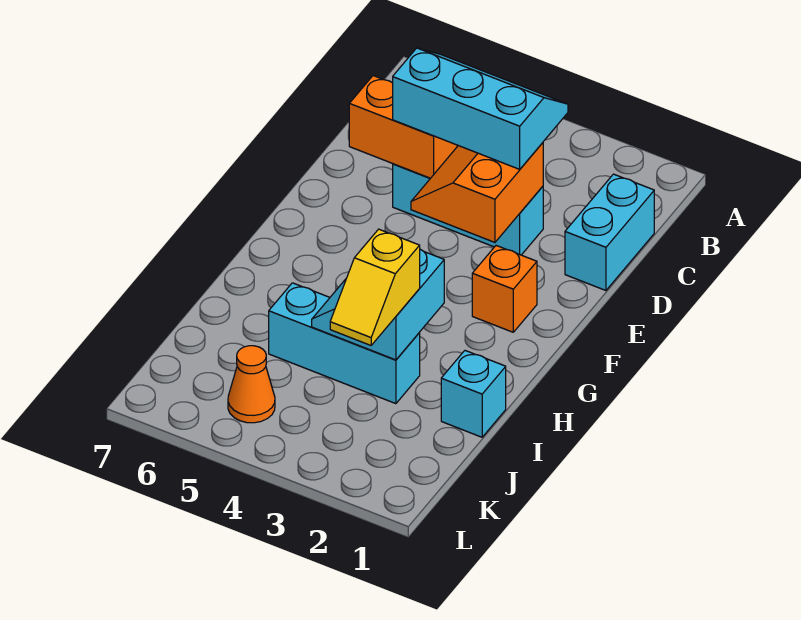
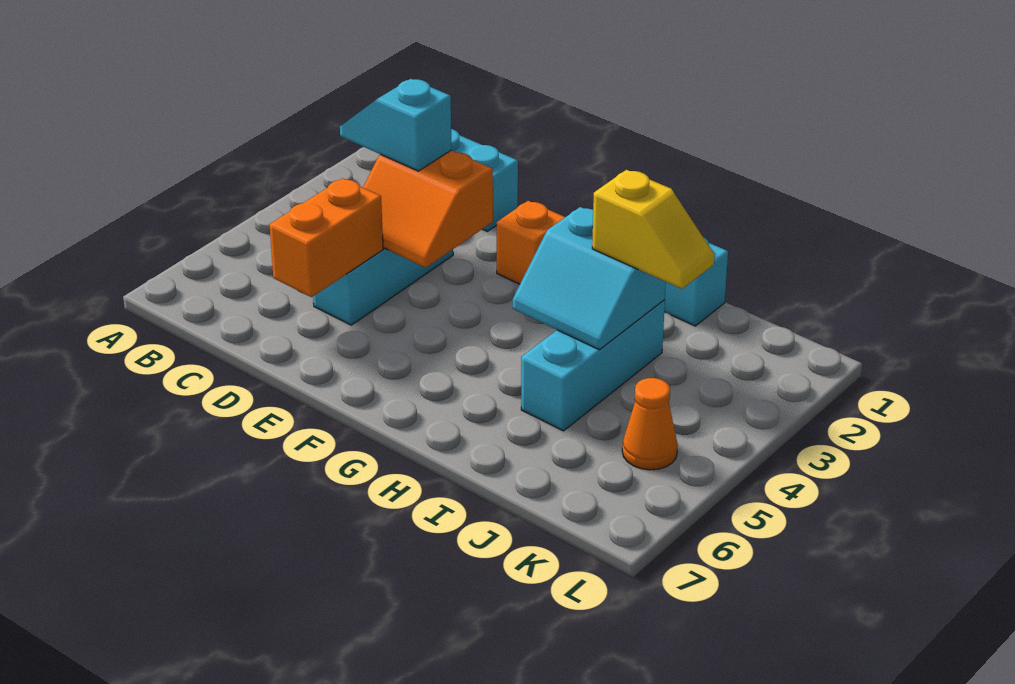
cyan 2x3 slope [393,48,568,169] -> cyan 1x2 slope [340,79,451,171]

